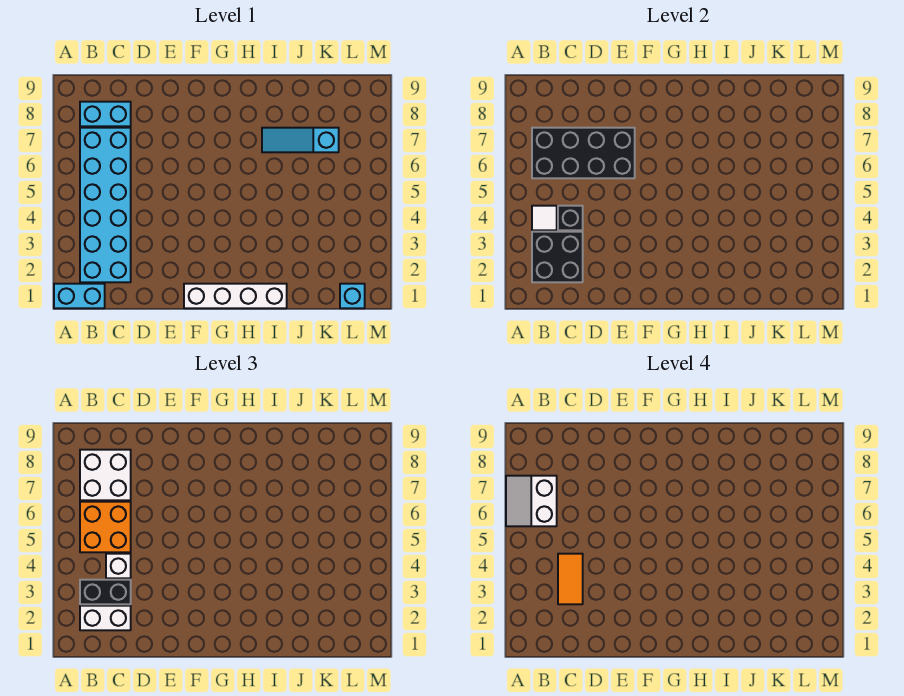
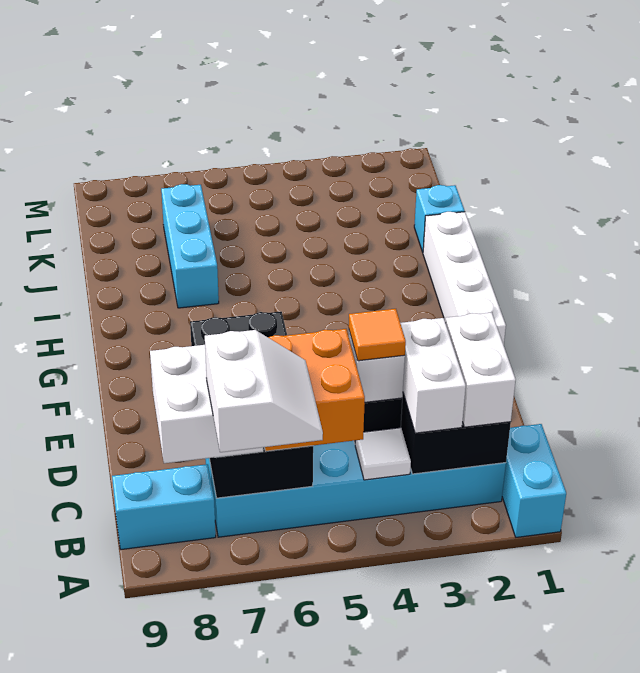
white 2x2 slope [506,476,557,526] -> white 2x2 slope turned to [205,330,323,452]
black 1x2 brick [80,580,131,604] -> white 1x2 brick [400,318,466,433]
cyan 1x2 brick [80,102,131,126] -> cyan 1x2 brick turned to [112,464,216,550]
orange 1x2 tile [558,554,583,604] -> orange 1x1 tile [349,309,406,361]
cyan 1x3 slope [262,128,339,152] -> cyan 1x3 brick [161,184,219,308]
cyan 1x1 brick [340,284,365,308] -> cyan 1x1 brick moved to [414,185,465,252]

